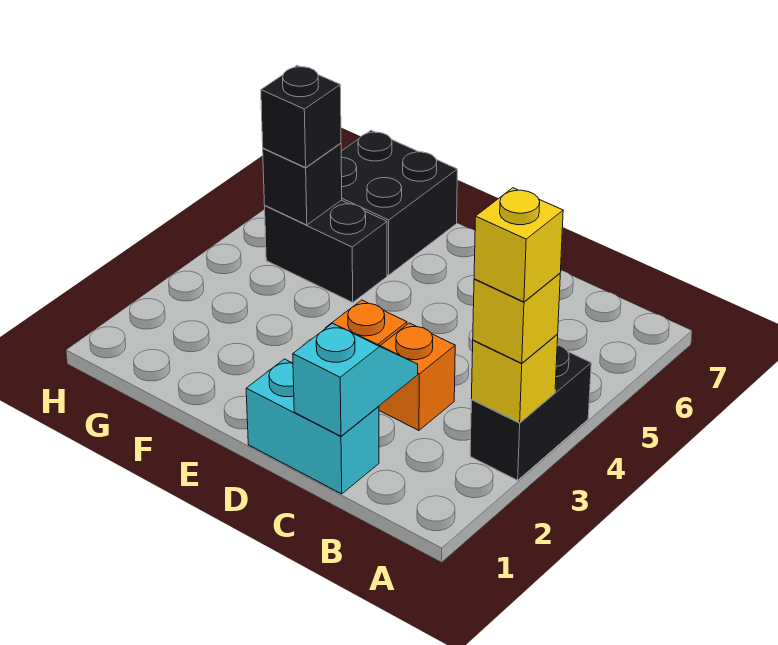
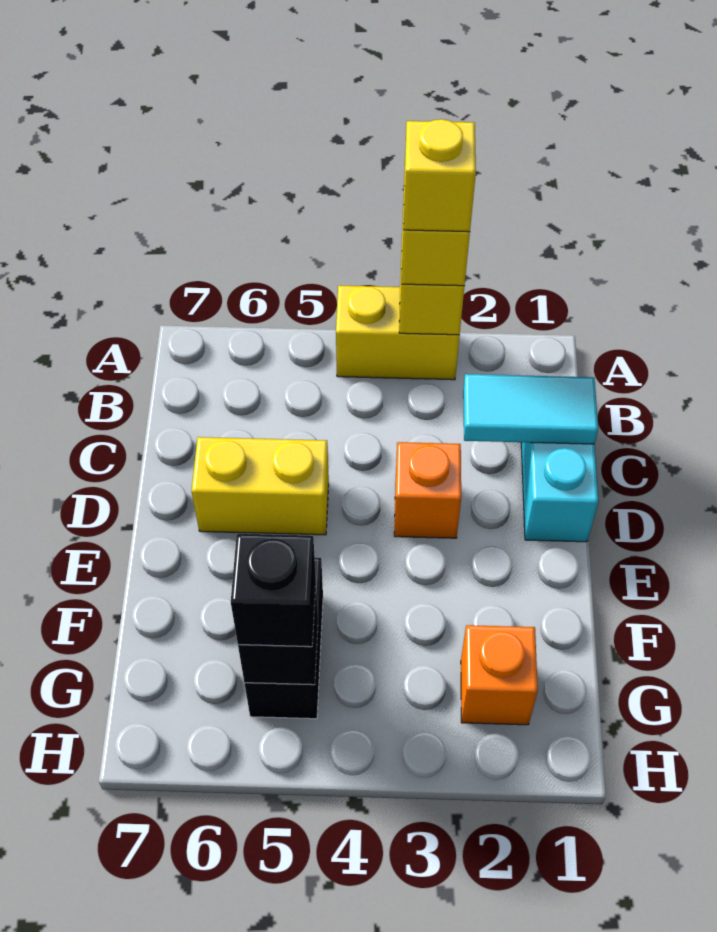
black 1x2 brick [470,345,591,480] -> yellow 1x2 brick [336,286,460,380]
cyan 1x2 slope [293,324,418,436] -> cyan 1x2 tile [463,374,598,444]
orange 1x1 brick [379,323,455,430] -> orange 1x1 brick moved to [461,625,538,725]
none -> yellow 1x2 brick [192,437,329,535]
black 2x2 brick [341,131,457,275] -> none

